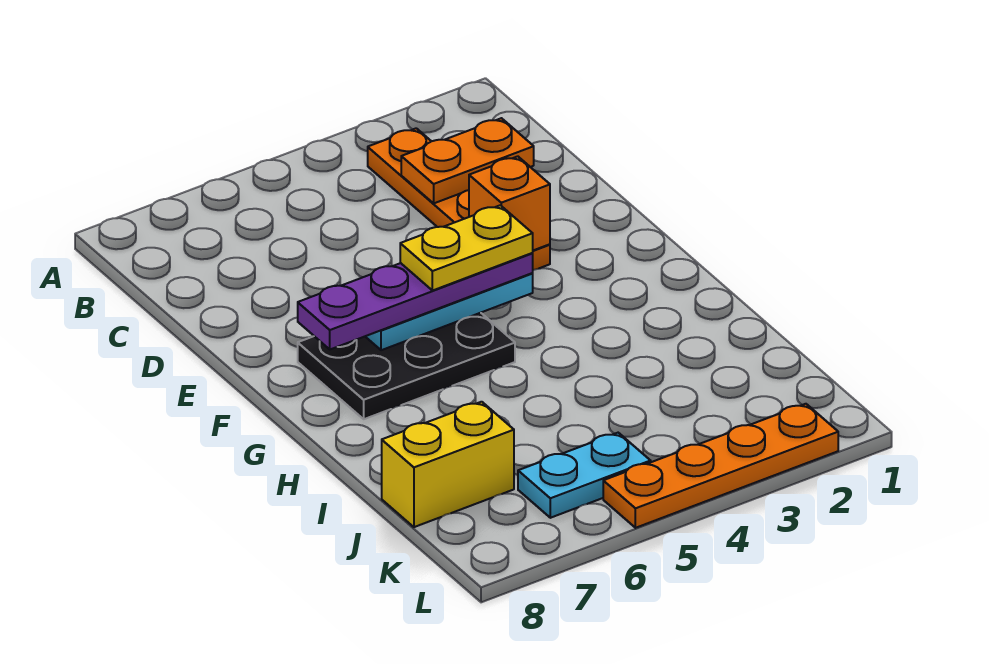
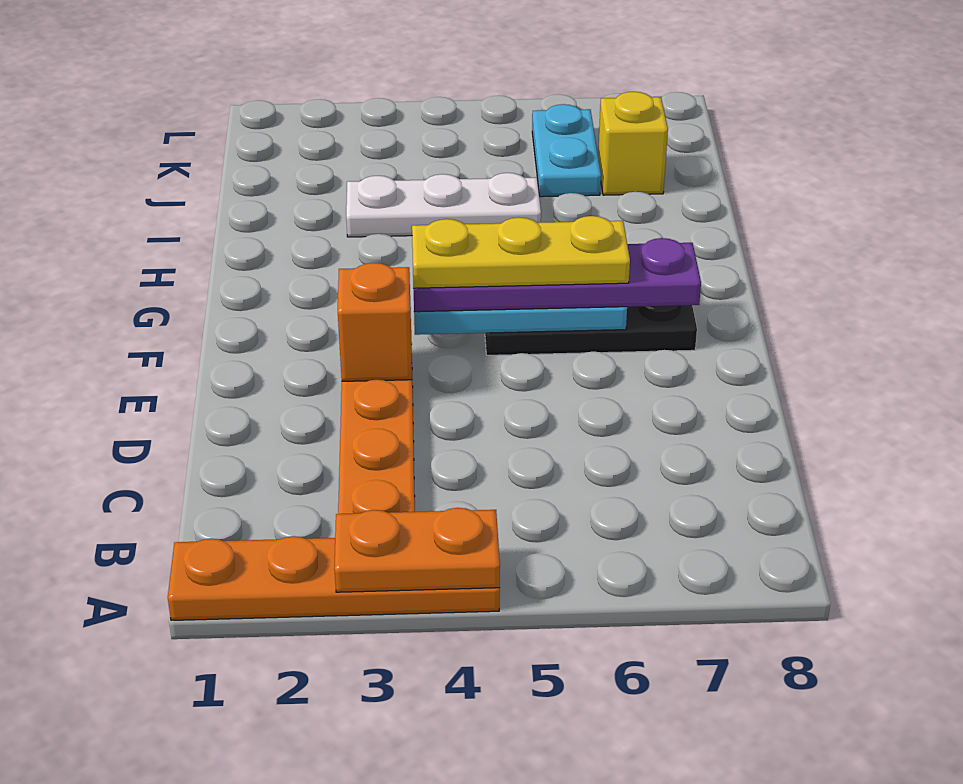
orange 1x2 plate [401,118,534,203] -> orange 1x2 plate moved to [334,508,500,592]
yellow 1x2 plate [400,205,533,291] -> yellow 1x3 plate [412,216,630,288]
none -> white 1x3 plate [346,173,541,237]
yellow 1x2 brick [382,402,514,527] -> yellow 1x1 brick [598,92,668,195]
cyan 1x2 plate [518,433,651,518] -> cyan 1x2 plate turned to [532,104,601,197]
orange 1x4 plate [603,404,838,528] -> orange 1x4 plate moved to [168,536,500,620]

